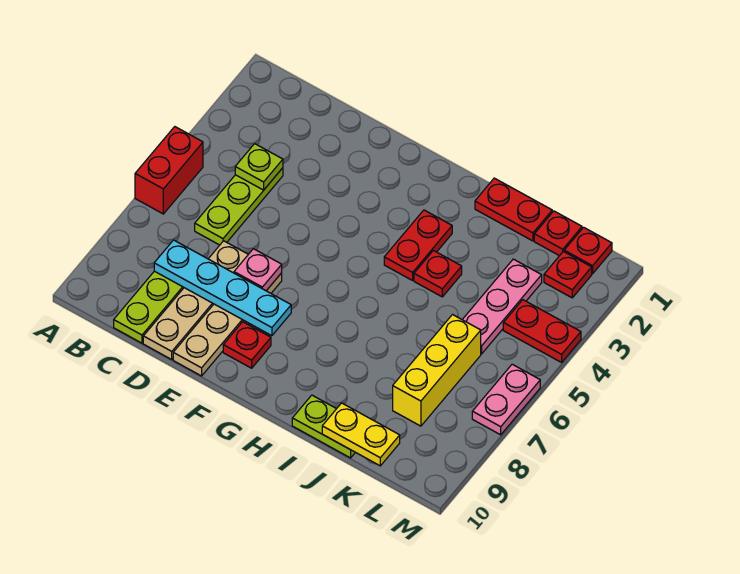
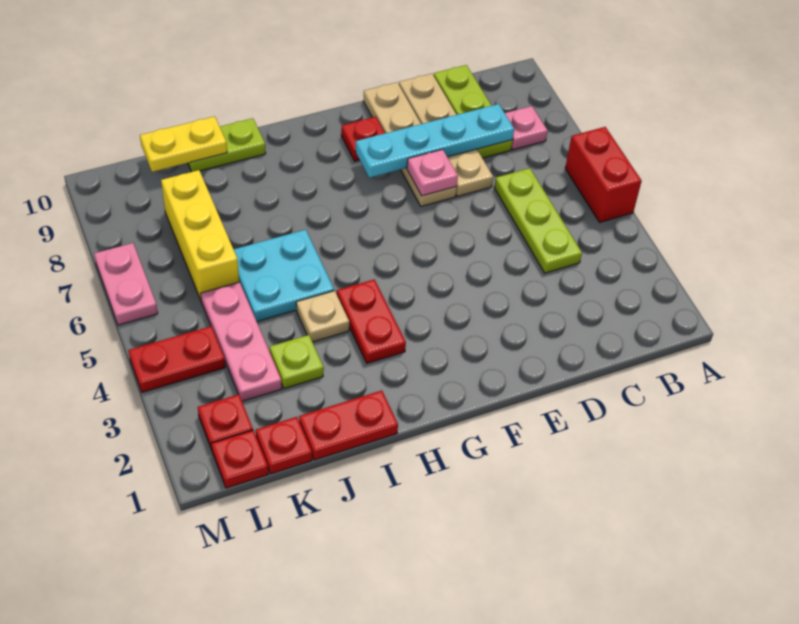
none -> pink 1x1 plate [505,106,548,150]
lime 1x1 plate [235,144,283,190] -> lime 1x1 plate moved to [270,335,324,389]
red 1x1 plate [414,251,462,297] -> tan 1x1 plate [296,291,349,342]
none -> cyan 2x2 plate [234,230,334,321]

